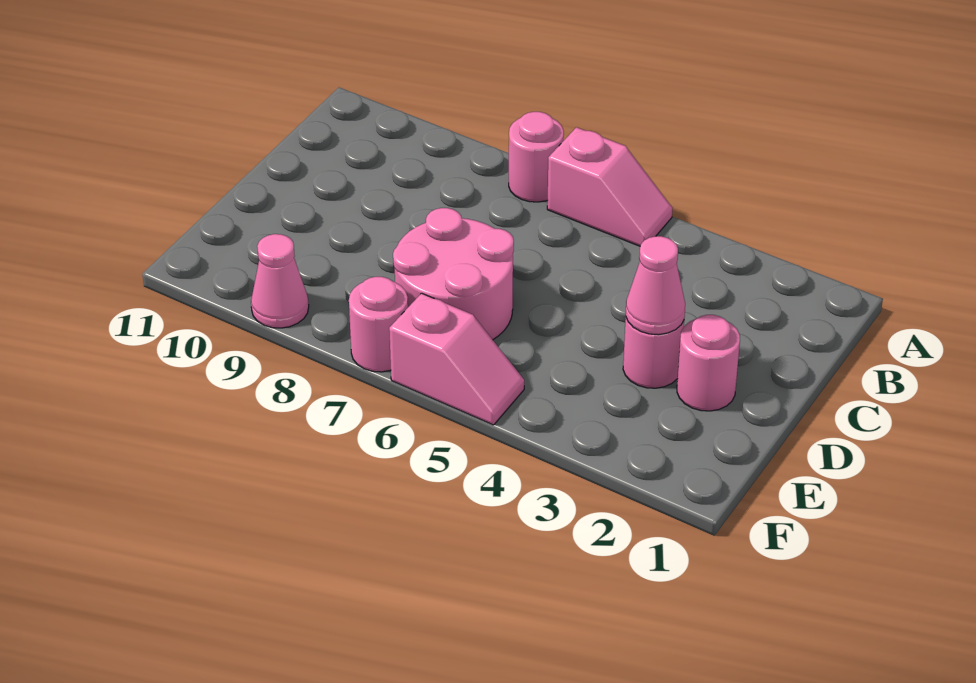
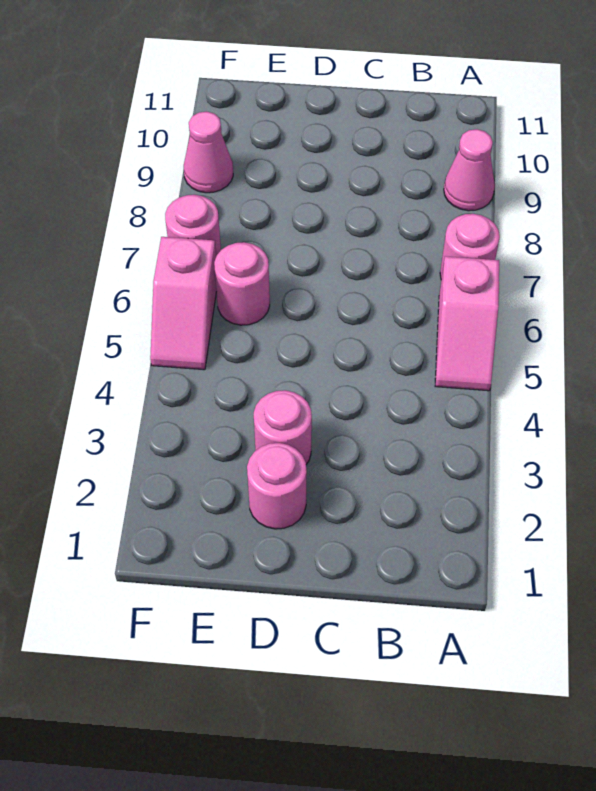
pink 1x1 cone [626,236,685,335] -> pink 1x1 cone moved to [444,129,495,211]
pink 2x2 round brick [393,208,514,340] -> pink 1x1 round brick [214,242,270,325]

